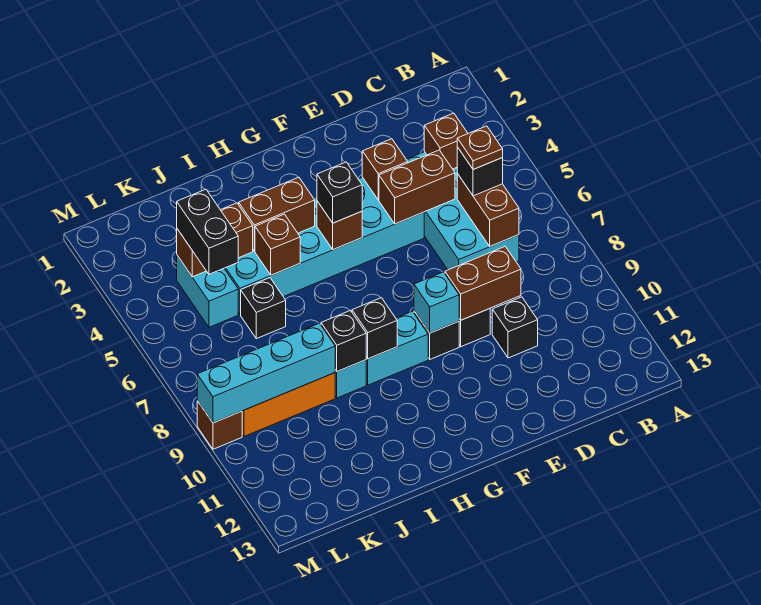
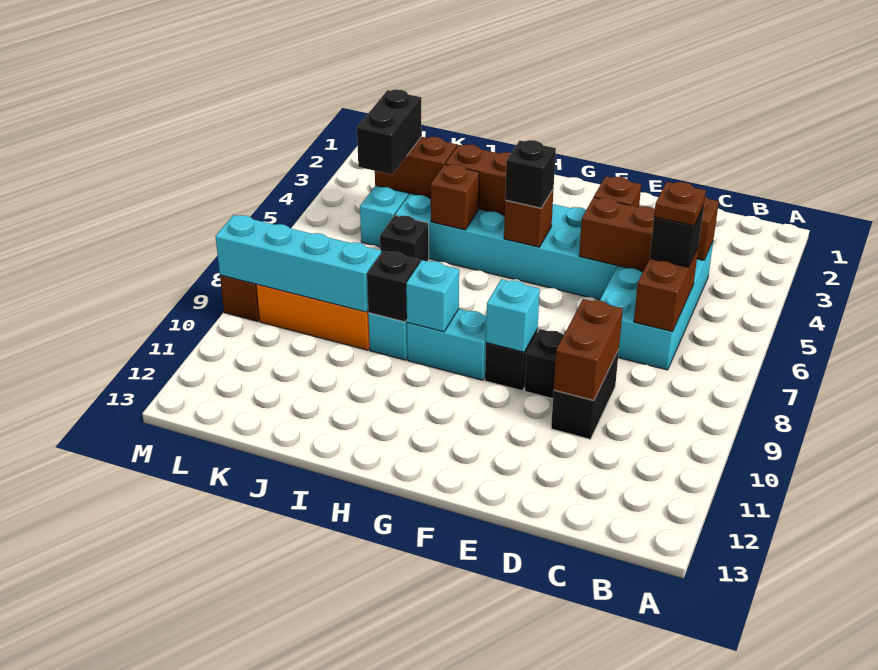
brown 1x2 brick [445,246,521,320] -> brown 1x2 brick turned to [554,299,623,400]
black 1x1 brick [492,297,538,358] -> black 1x2 brick [551,349,619,439]
black 1x1 brick [352,298,397,359] -> cyan 1x1 brick [406,260,459,332]

